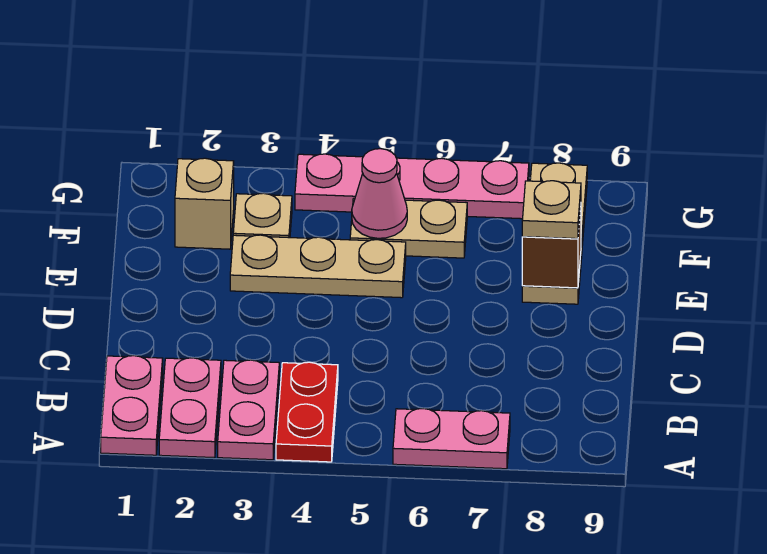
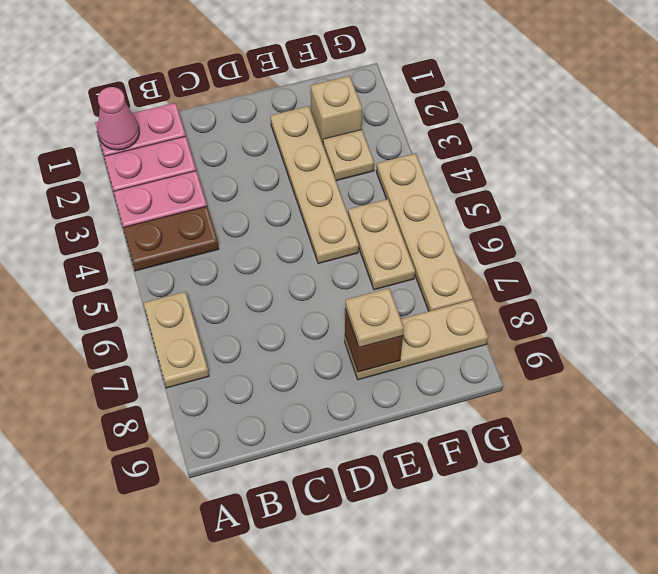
red 1x2 plate [276,362,338,462] -> brown 1x2 plate [123,206,219,271]
pink 1x2 plate [393,409,510,469] -> tan 1x2 plate [144,292,209,388]
tan 1x3 plate [230,235,406,298] -> tan 1x4 plate [270,106,359,264]
pink 1x1 cone [352,149,407,238] -> pink 1x1 cone moved to [98,87,139,150]
pink 1x4 plate [295,154,529,219] -> tan 1x4 plate [376,153,473,311]

